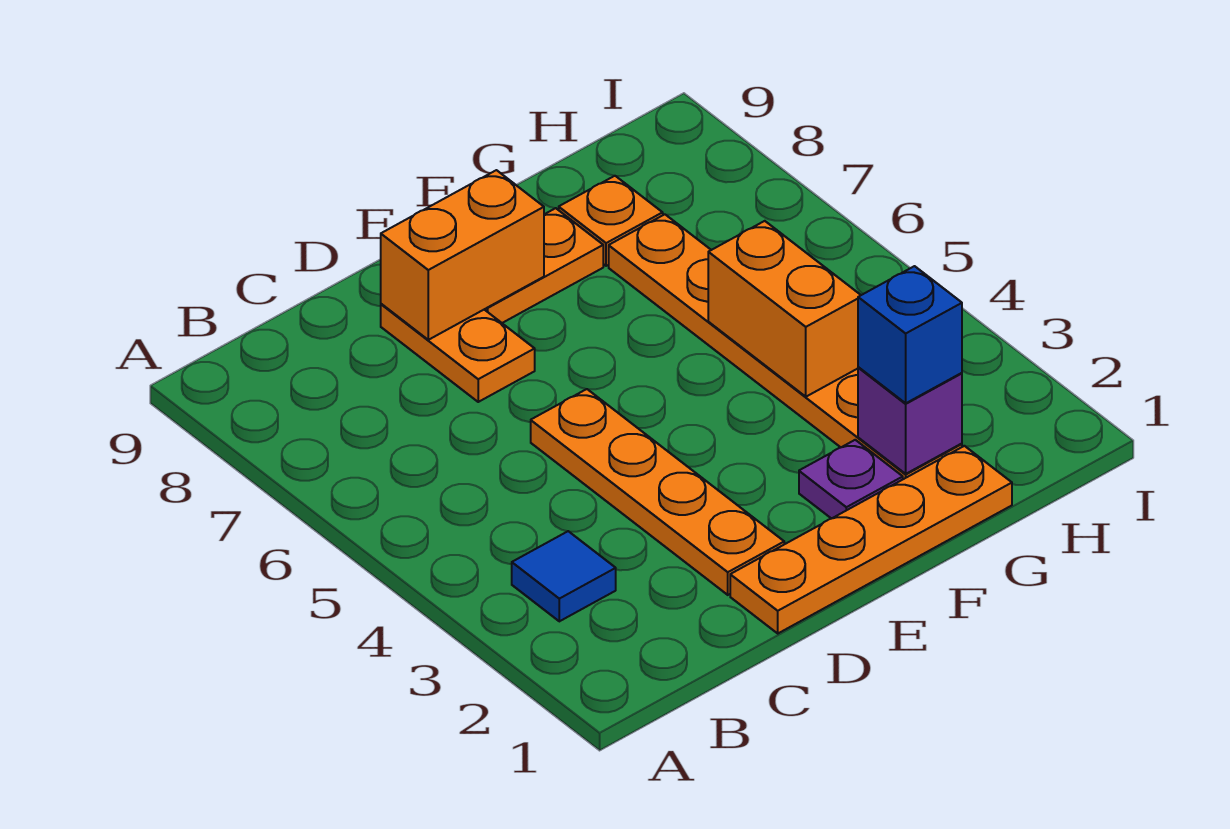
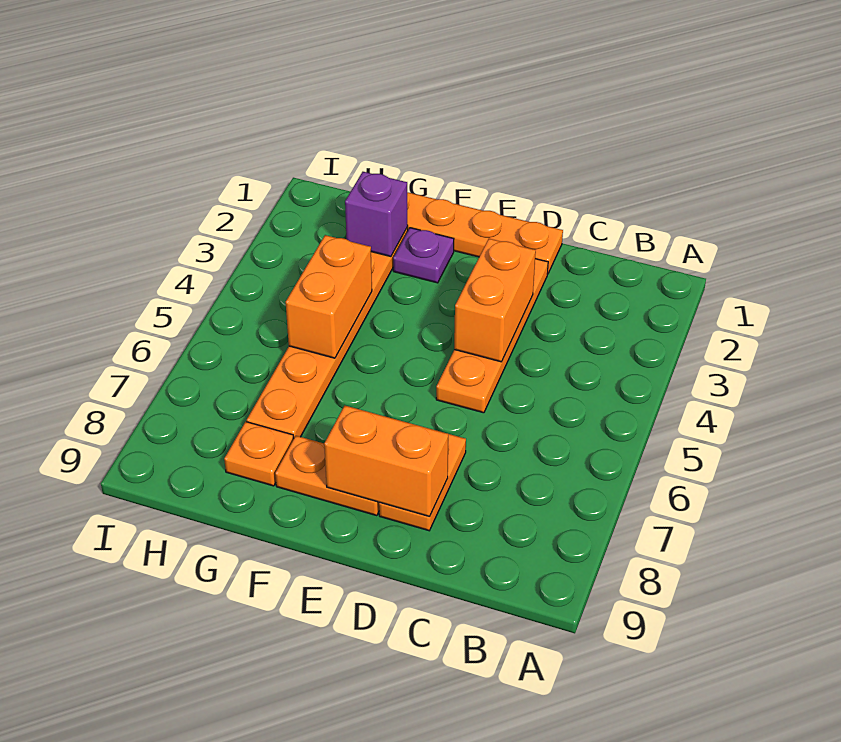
blue 1x1 tile [512,531,616,621] -> none
none -> orange 1x2 brick [454,239,536,362]
blue 1x1 brick [858,266,962,403] -> none

